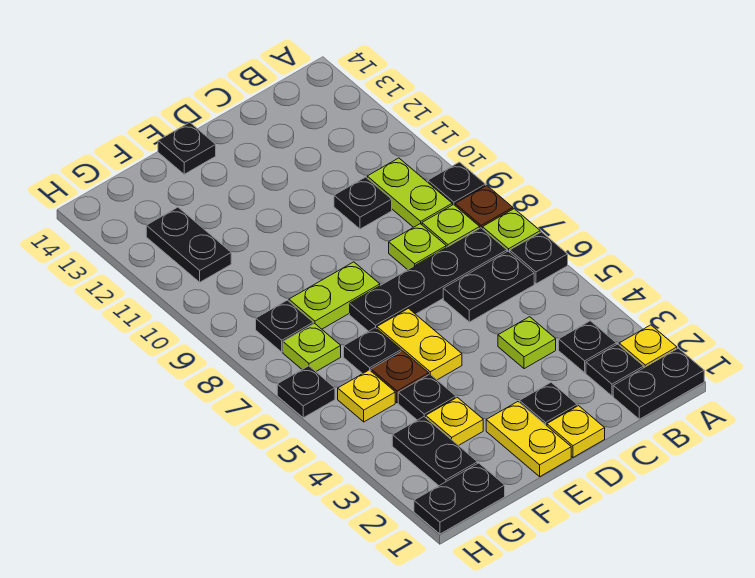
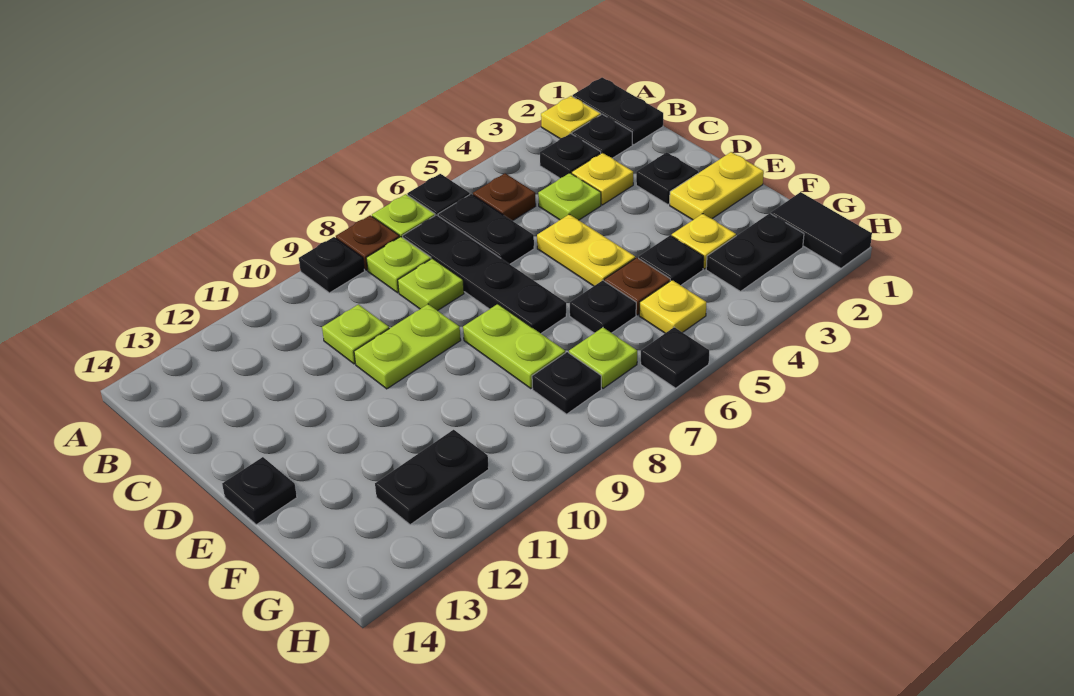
none -> brown 1x1 plate [473,173,536,221]
lime 1x2 plate [367,158,452,227] -> lime 1x2 plate moved to [354,304,461,389]
black 1x1 plate [334,177,392,229] -> lime 1x1 plate [322,304,389,364]
yellow 1x1 plate [547,406,605,457] -> yellow 1x1 plate moved to [572,153,633,205]
yellow 1x2 plate [377,309,462,380] -> yellow 1x2 plate turned to [537,214,635,286]
black 1x2 plate [414,463,505,534] -> black 1x2 tile [771,192,872,268]

